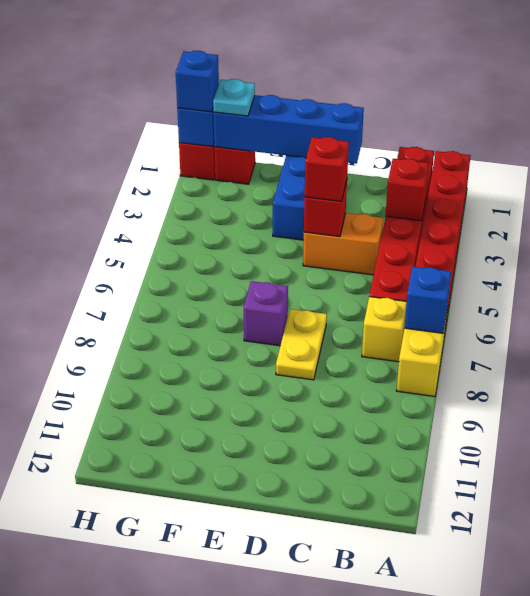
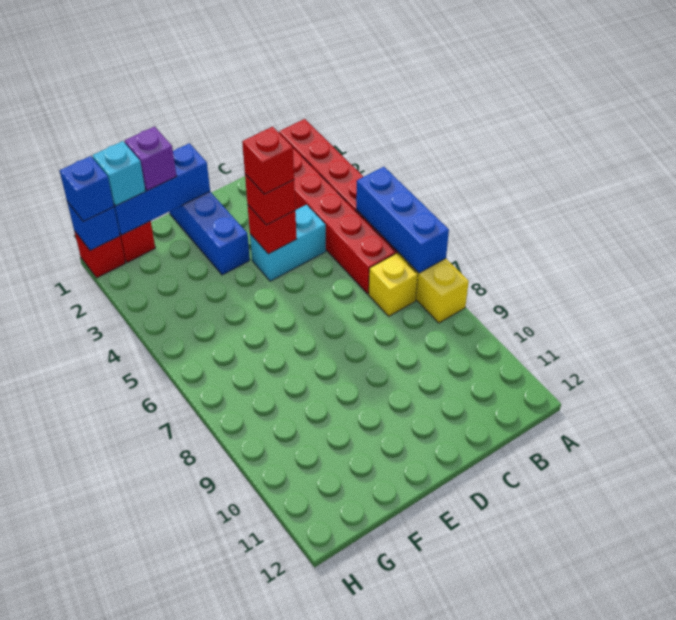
blue 1x1 brick [405,267,451,333] -> blue 1x3 brick [356,167,449,273]
red 1x1 brick [386,159,429,221] -> red 1x1 brick moved to [242,127,294,194]
orange 1x2 brick [303,213,383,275] -> cyan 1x2 brick [250,205,326,281]
blue 1x4 brick [213,95,364,164] -> blue 1x3 brick [114,143,210,235]
yellow 1x2 plate [276,309,327,380] -> none
purple 1x1 brick [244,281,288,346] -> purple 1x1 brick moved to [125,127,177,191]
cyan 1x1 plate [213,79,255,116] -> cyan 1x1 brick [92,141,146,206]

